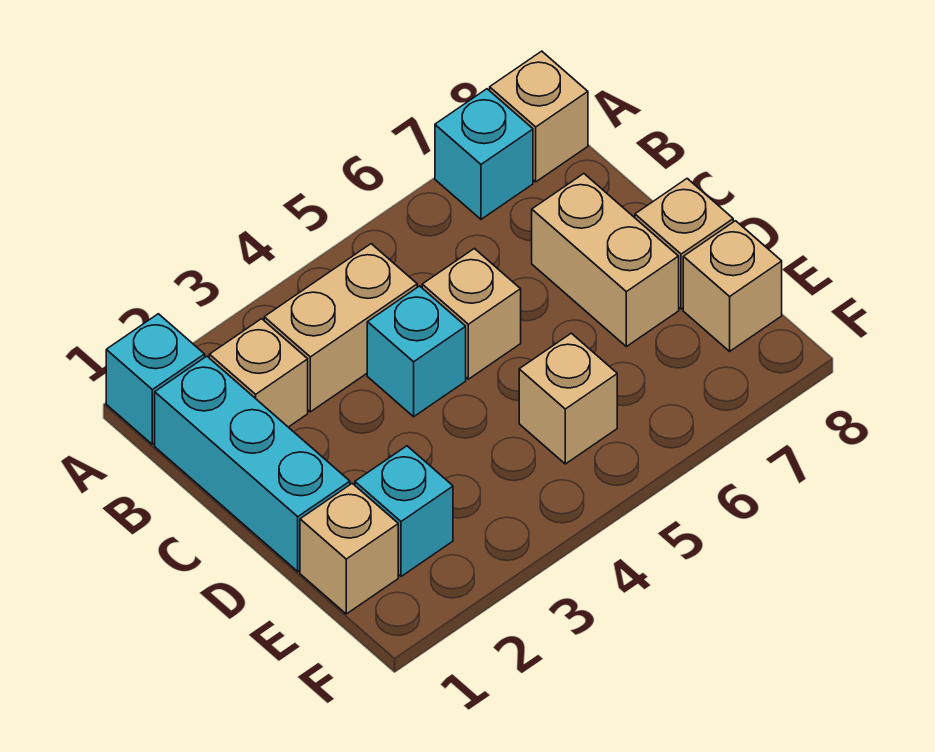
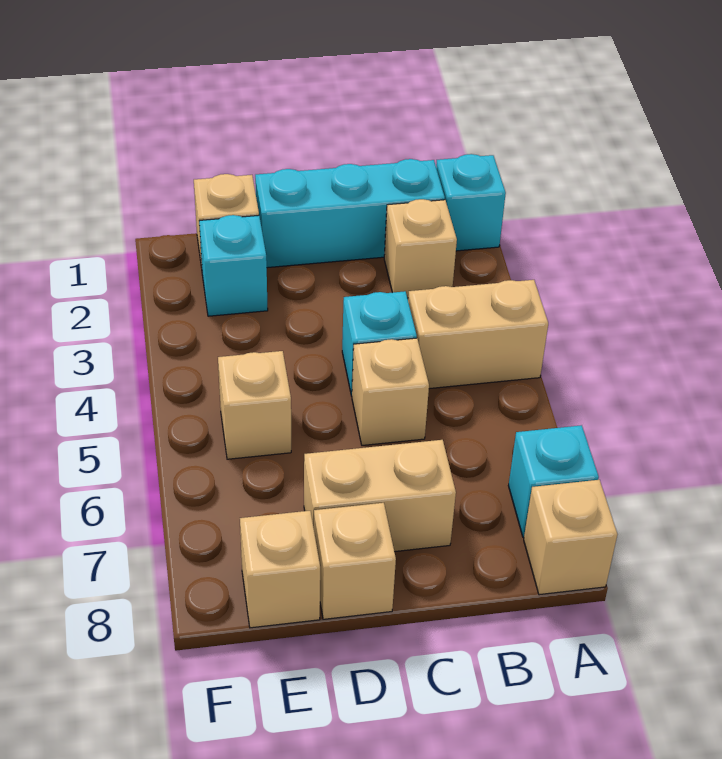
tan 1x2 brick [264,244,417,412] -> tan 1x2 brick turned to [408,280,548,389]

